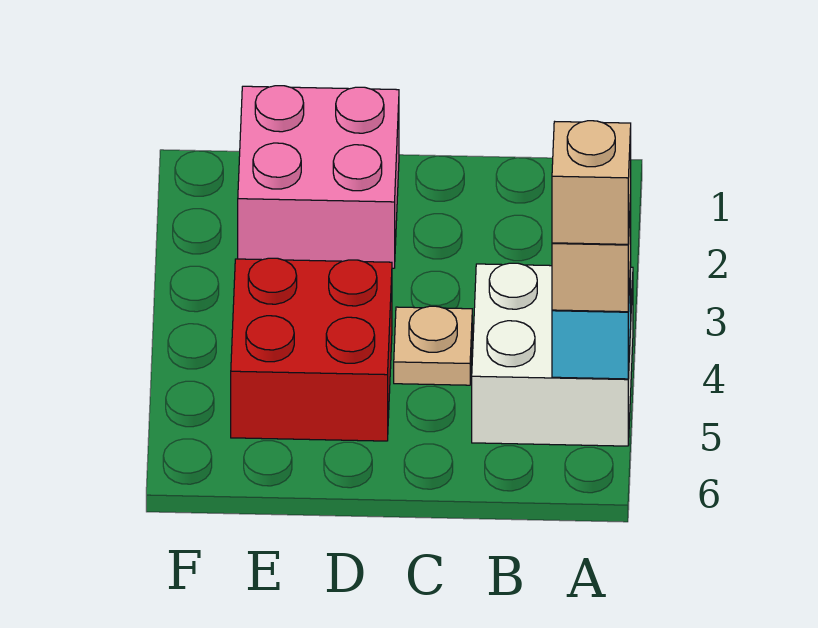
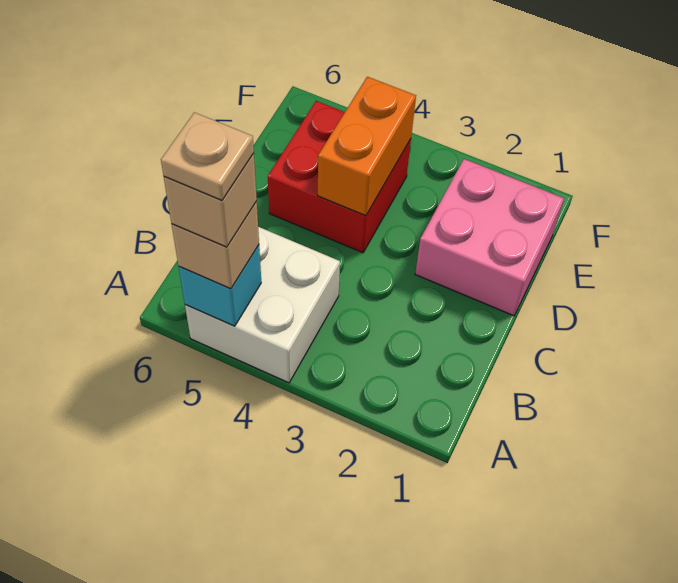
tan 1x1 plate [394,306,472,385] -> tan 1x1 plate moved to [161,112,254,200]
none -> orange 1x2 brick [318,77,416,216]

